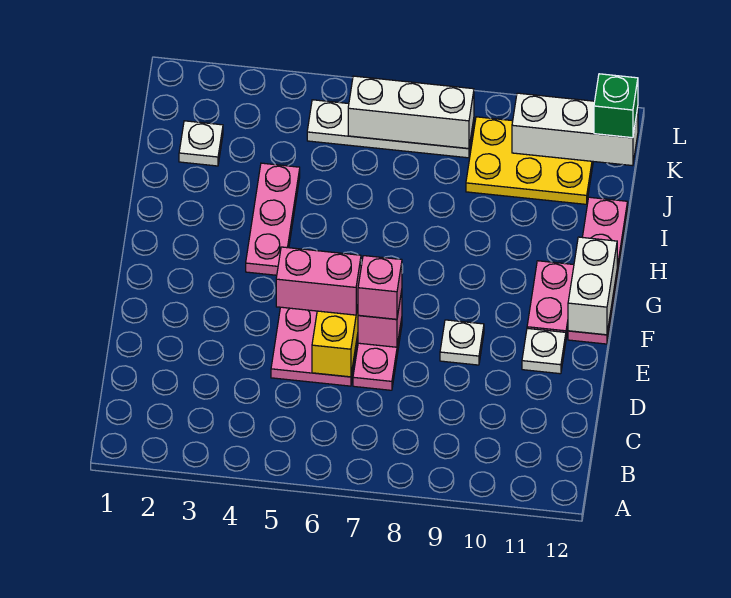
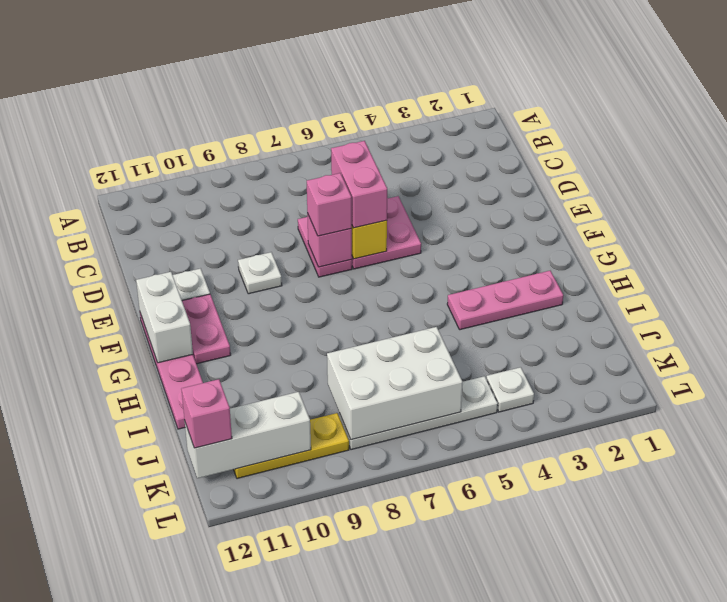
pink 1x2 brick [276,247,361,315] -> pink 1x2 brick turned to [331,141,387,228]
pink 1x3 plate [246,163,300,275] -> pink 1x3 plate turned to [447,271,563,330]
white 1x1 plate [179,121,223,166] -> white 1x1 plate moved to [486,367,534,412]
yellow 2x3 plate [466,117,593,204] -> yellow 1x3 plate [233,413,349,478]
white 1x3 brick [348,76,474,149] -> white 2x3 brick [327,327,463,440]
green 1x1 brick [594,74,638,138] -> pink 1x1 brick [182,379,232,448]

